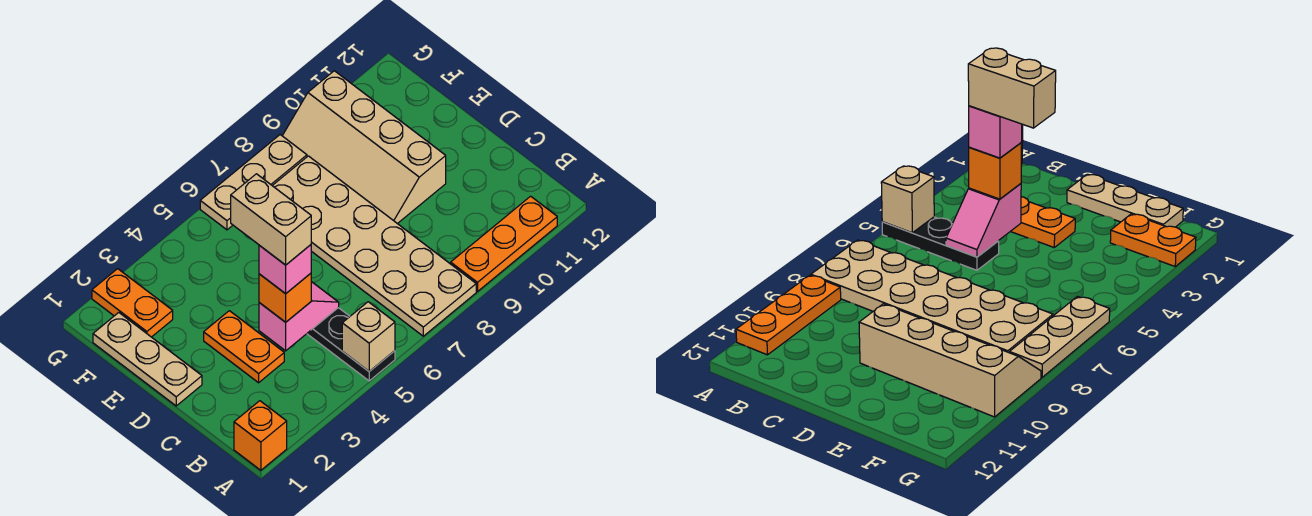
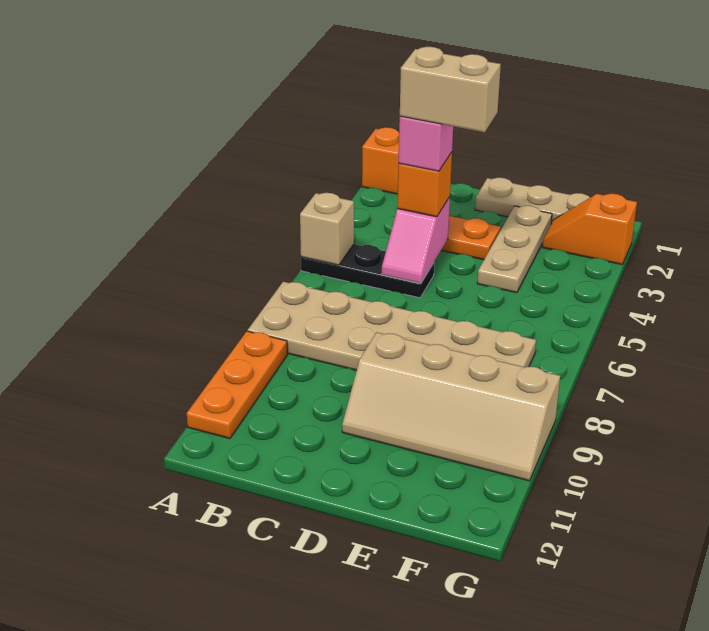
tan 2x4 slope [283,71,446,224] -> tan 2x4 slope turned to [342,332,560,481]
orange 1x2 plate [92,269,173,337] -> orange 1x2 slope [542,194,637,264]
tan 1x3 plate [200,135,307,230] -> tan 1x3 plate moved to [477,206,552,293]

